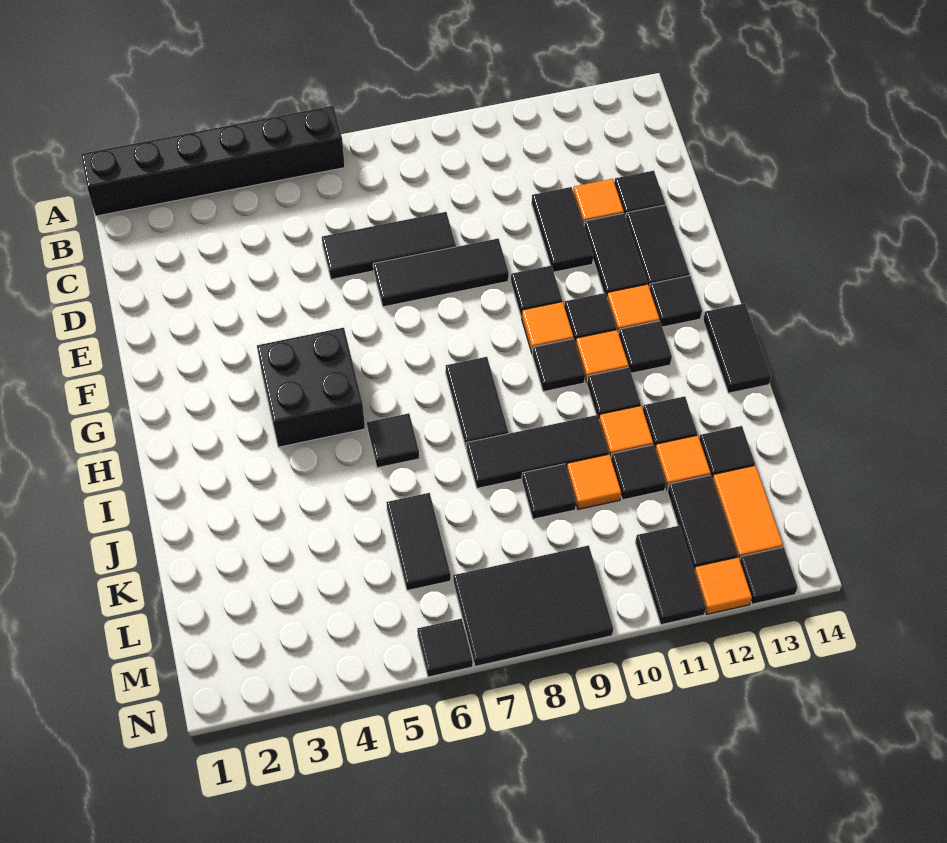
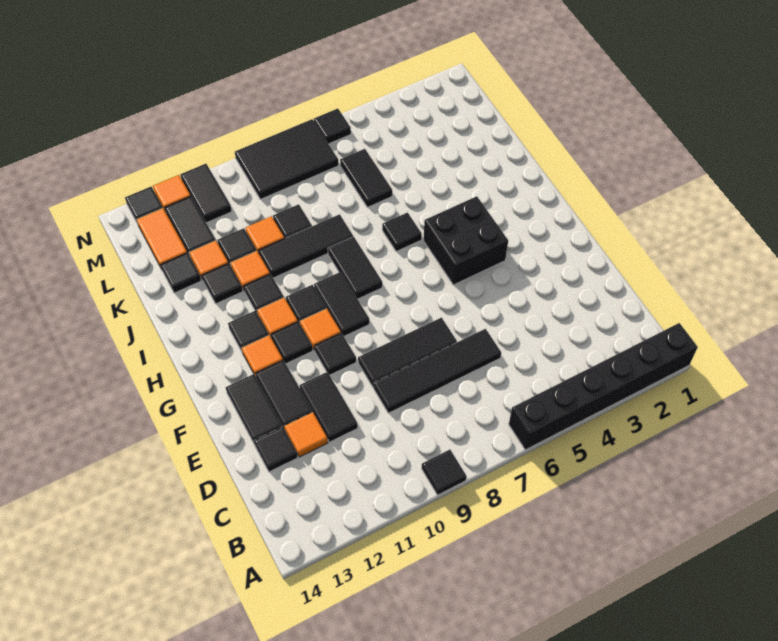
black 1x3 tile [322,212,456,279] -> black 1x4 tile [373,329,501,413]
black 1x1 tile [649,276,702,327] -> black 1x1 tile moved to [422,450,466,495]
black 1x2 tile [703,303,771,393] -> black 1x2 tile moved to [314,272,370,336]

